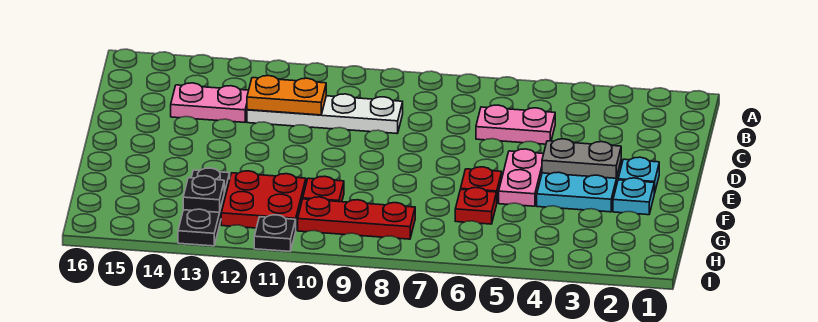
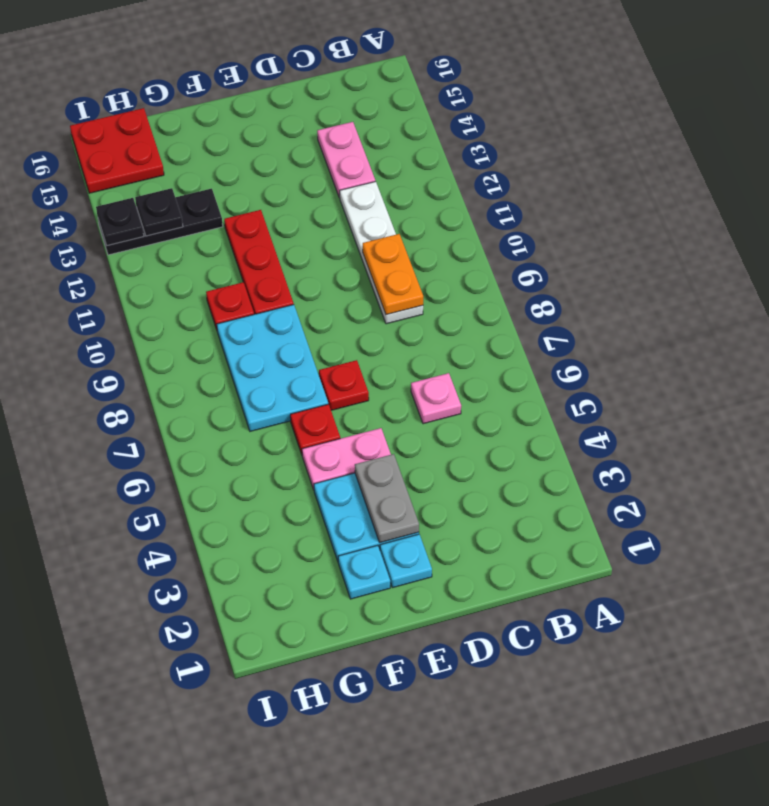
pink 1x2 plate [476,105,555,144] -> pink 1x1 plate [411,373,461,424]
orange 1x2 plate [247,76,326,115] -> orange 1x2 plate moved to [363,234,423,315]
none -> cyan 2x3 plate [217,305,328,431]
red 1x1 plate [455,188,497,224] -> red 1x1 plate moved to [319,360,369,410]
red 2x2 plate [221,171,306,228] -> red 2x2 plate moved to [70,108,164,193]
red 1x3 plate [298,197,415,239] -> red 1x3 plate moved to [224,210,294,314]
black 1x1 plate [254,215,296,251] -> black 1x1 plate moved to [96,198,144,246]

